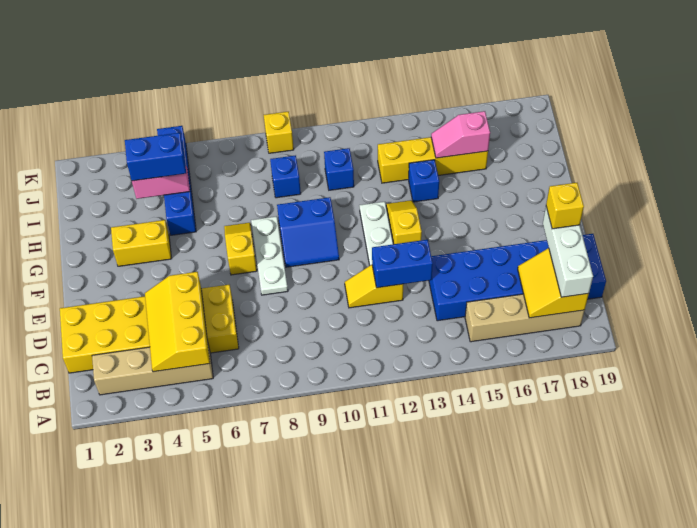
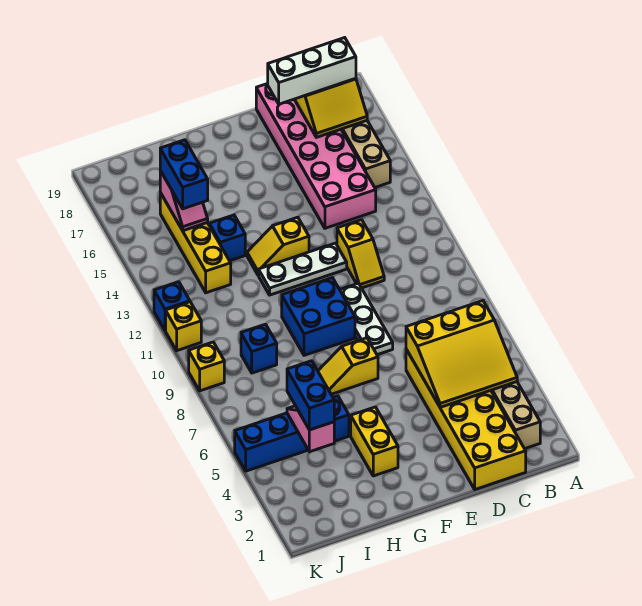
yellow 2x3 slope [145,272,210,372] -> yellow 3x3 slope [406,301,517,407]
blue 2x6 brick [429,234,606,321] -> pink 2x6 brick [256,84,376,228]
blue 1x2 brick [372,240,433,288] -> blue 1x2 brick moved to [160,140,208,209]
yellow 1x1 brick [546,183,584,229] -> yellow 1x1 brick moved to [166,302,201,351]
white 1x3 plate [251,216,288,295] -> white 1x3 plate turned to [340,283,393,355]
blue 2x2 slope [277,197,339,267] -> blue 2x2 brick [282,278,355,355]
blue 1x1 brick [324,148,354,190] -> blue 1x1 brick moved to [154,282,190,331]

